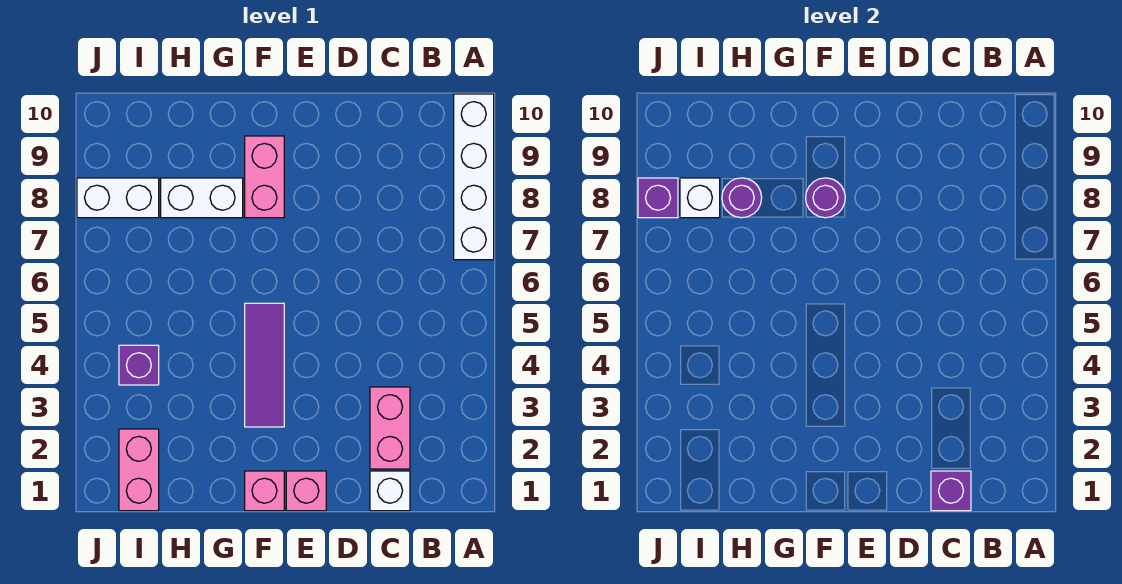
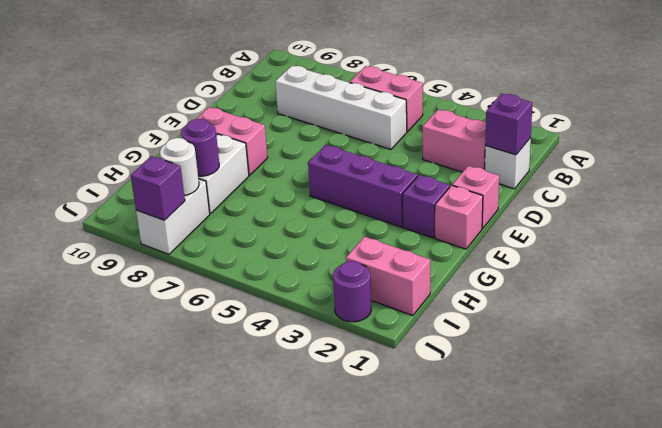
white 1x4 brick [454,94,494,260] -> white 1x4 brick moved to [275,65,407,149]
none -> pink 1x2 brick [350,66,423,132]
purple 1x3 tile [245,303,284,427] -> purple 1x3 brick [308,145,418,227]
purple 1x1 round brick [806,178,845,218] -> purple 1x1 round brick moved to [333,261,371,322]
purple 1x1 brick [119,345,159,385] -> purple 1x1 brick moved to [402,175,450,238]
white 1x1 brick [680,178,720,218] -> white 1x1 round brick [160,138,199,196]

